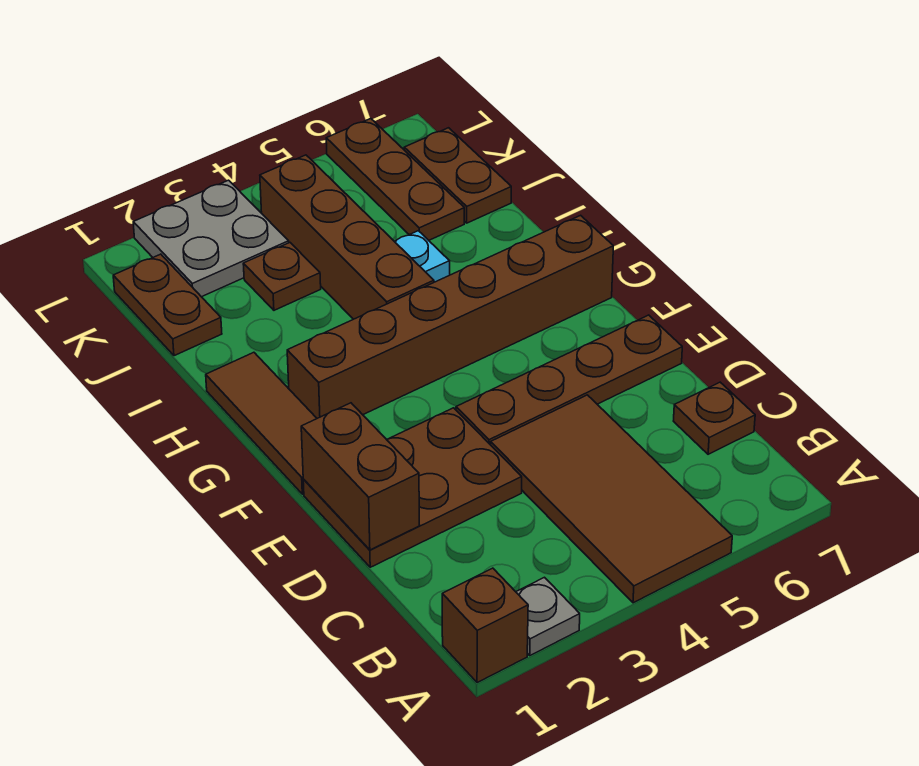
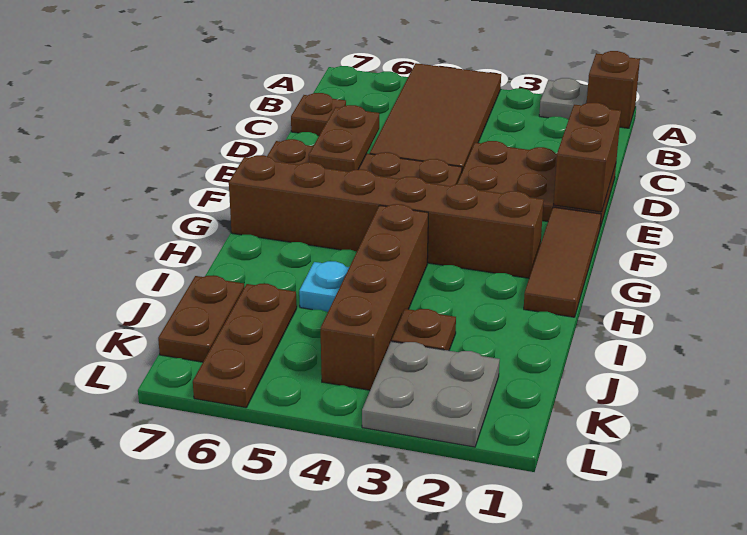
brown 1x2 plate [113,254,222,356] -> brown 1x2 plate moved to [309,105,379,172]

